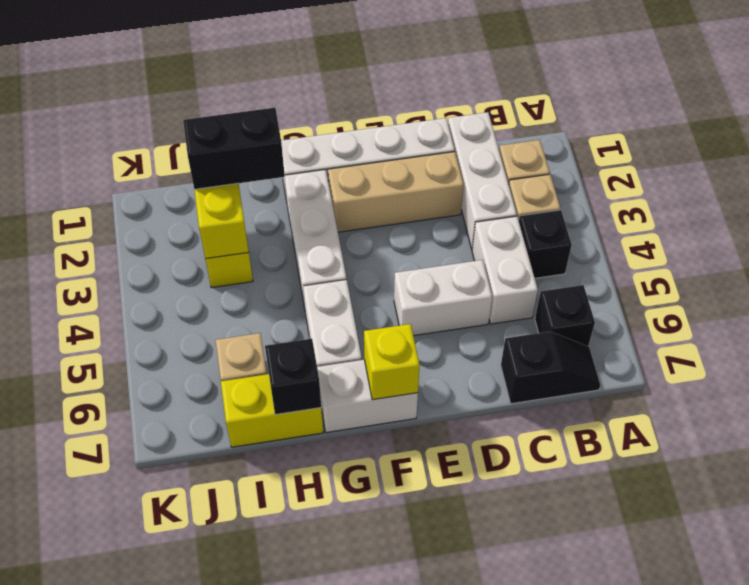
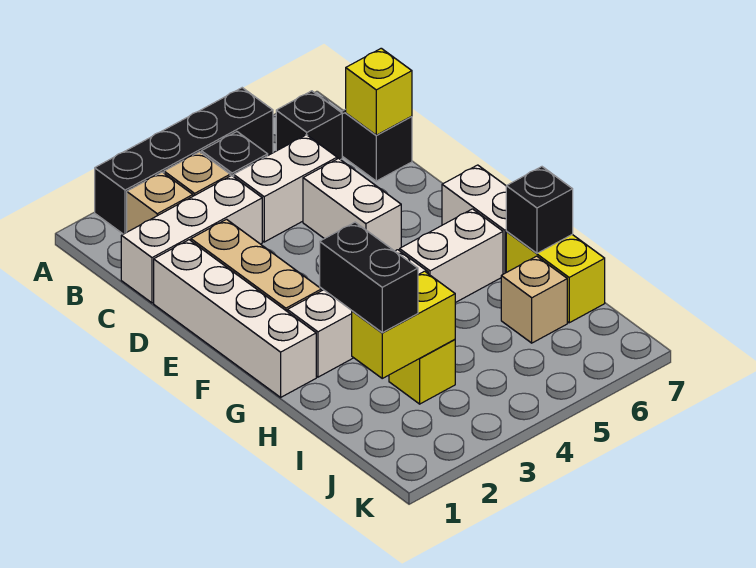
none -> black 1x4 brick [95,88,273,234]
yellow 1x1 brick [364,324,420,400] -> yellow 1x1 brick moved to [346,48,412,135]

